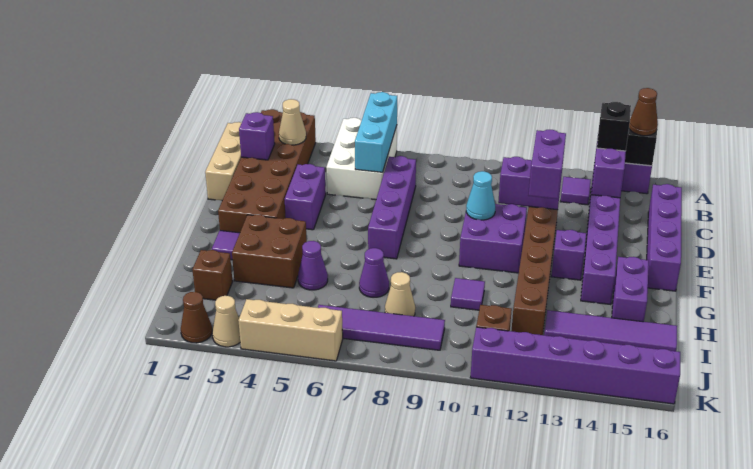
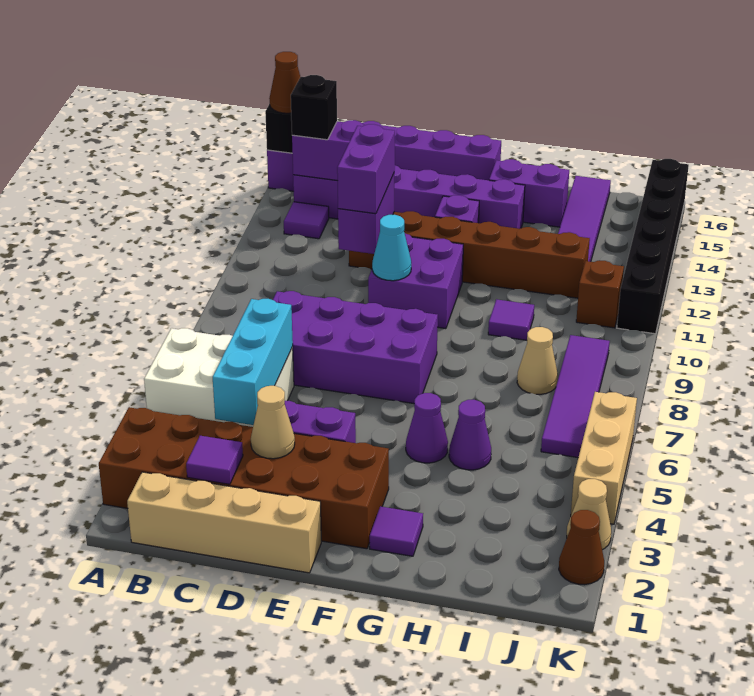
cyan 1x3 brick [355,92,397,172] -> cyan 1x3 brick turned to [213,299,293,425]
tan 1x3 brick [205,122,241,201] -> tan 1x4 brick [127,472,321,573]
tan 1x1 cone [279,99,306,145] -> tan 1x1 cone moved to [251,386,295,459]
purple 1x1 brick [239,112,275,160] -> purple 1x1 tile [186,436,243,484]
purple 1x4 brick [368,156,416,259] -> purple 2x4 brick [273,291,438,403]
purple 1x2 brick [529,130,566,199] -> purple 1x2 brick turned to [337,124,395,214]
brown 2x2 brick [232,215,307,288] -> none
purple 1x1 cone [359,248,389,297] -> purple 1x1 cone moved to [406,393,448,463]
brown 1x1 brick [192,250,233,300] -> none
purple 1x6 brick [470,327,680,404] -> black 1x6 brick [617,159,689,334]

